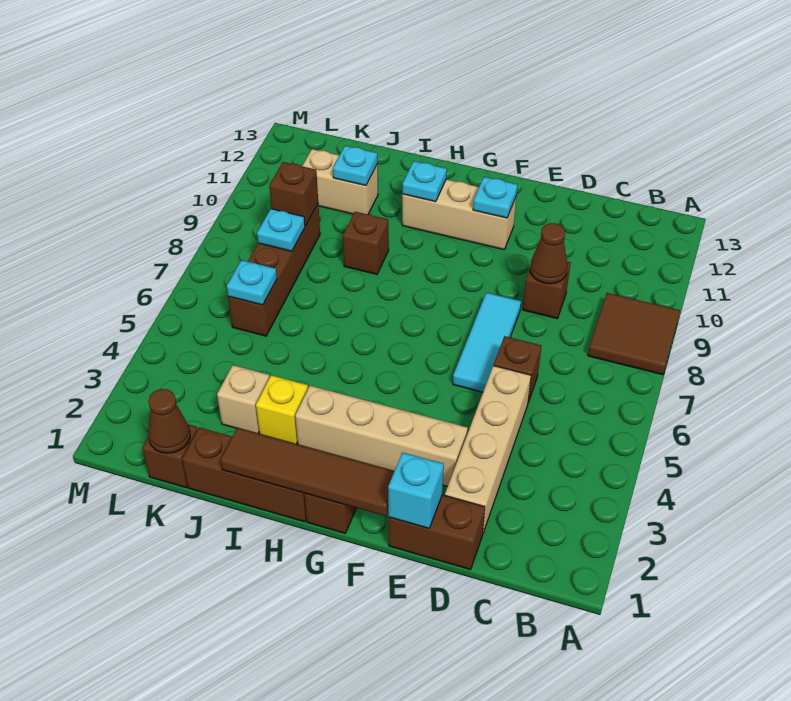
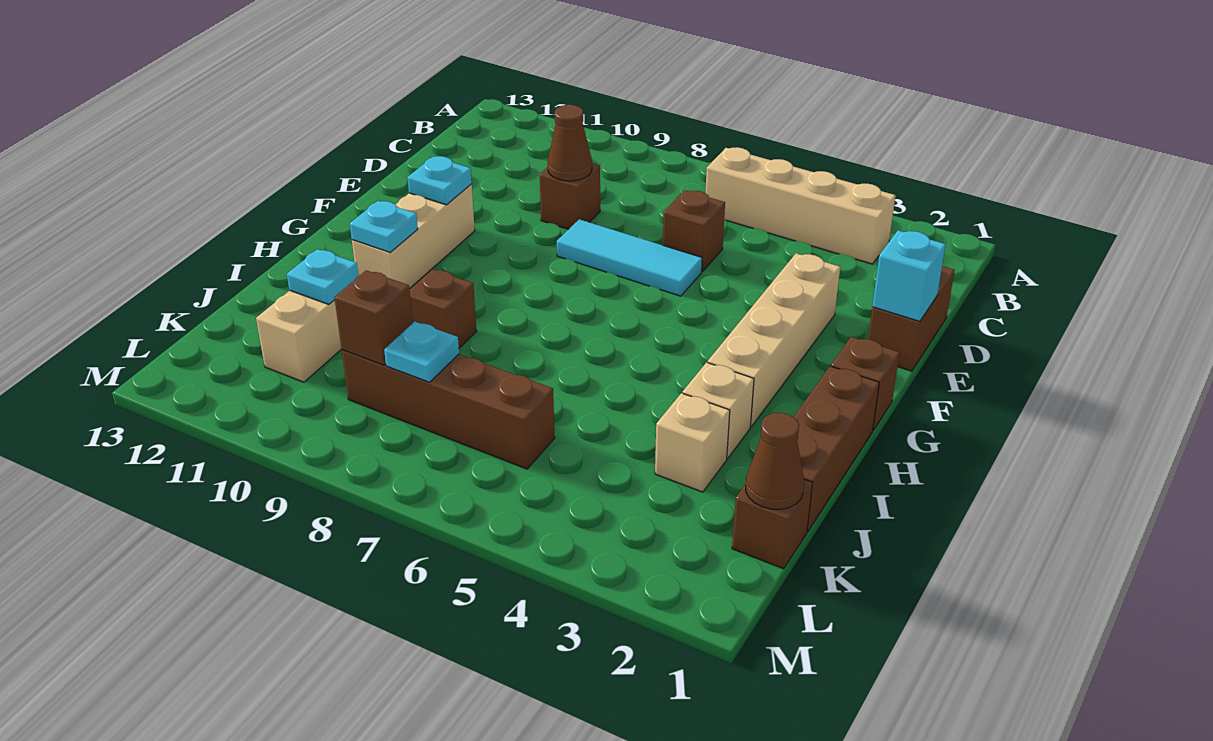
brown 2x2 tile [588,293,680,375] -> none
tan 1x4 brick [445,366,531,533] -> tan 1x4 brick moved to [706,147,895,264]
brown 1x4 tile [221,428,394,516] -> none
yellow 1x1 brick [256,375,308,444] -> tan 1x1 brick [683,362,754,459]
cyan 1x1 plate [227,260,277,305] -> none

